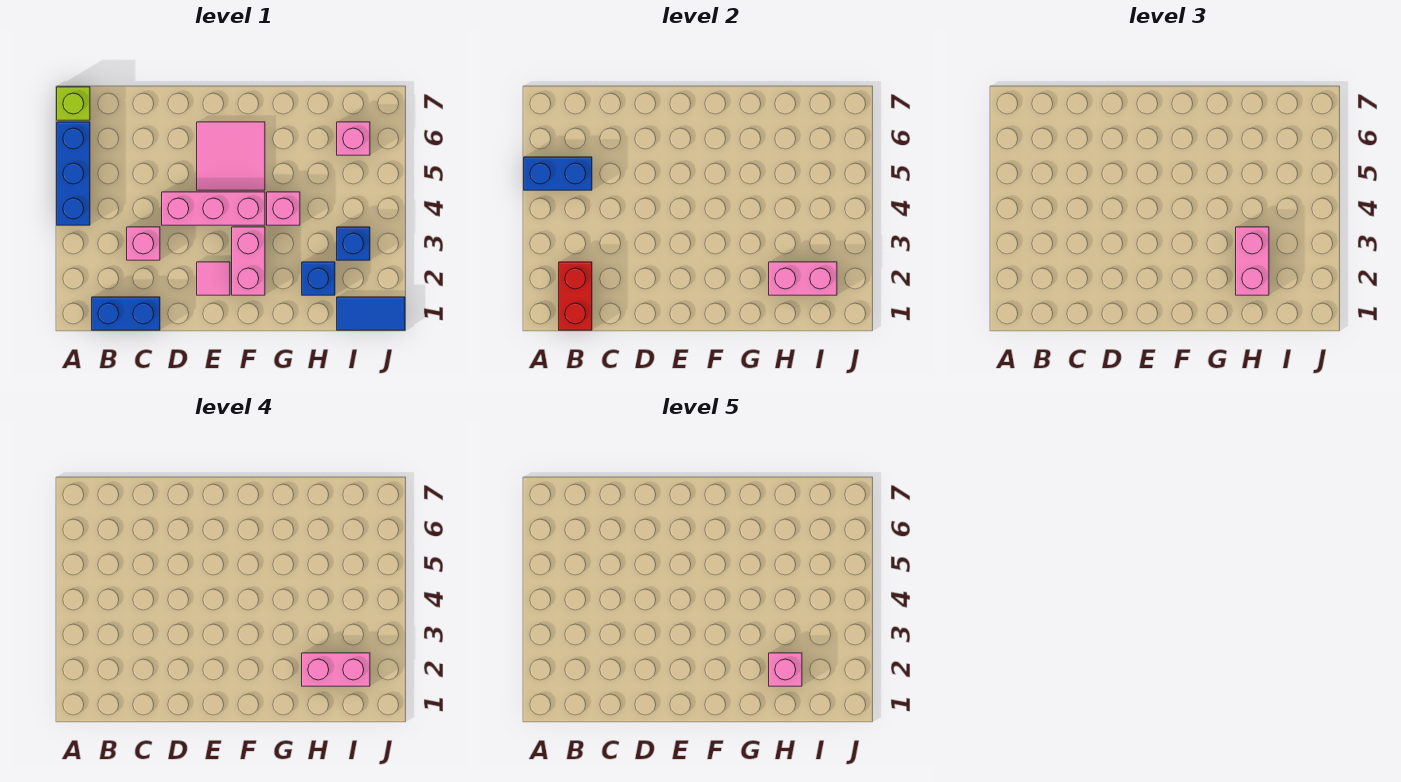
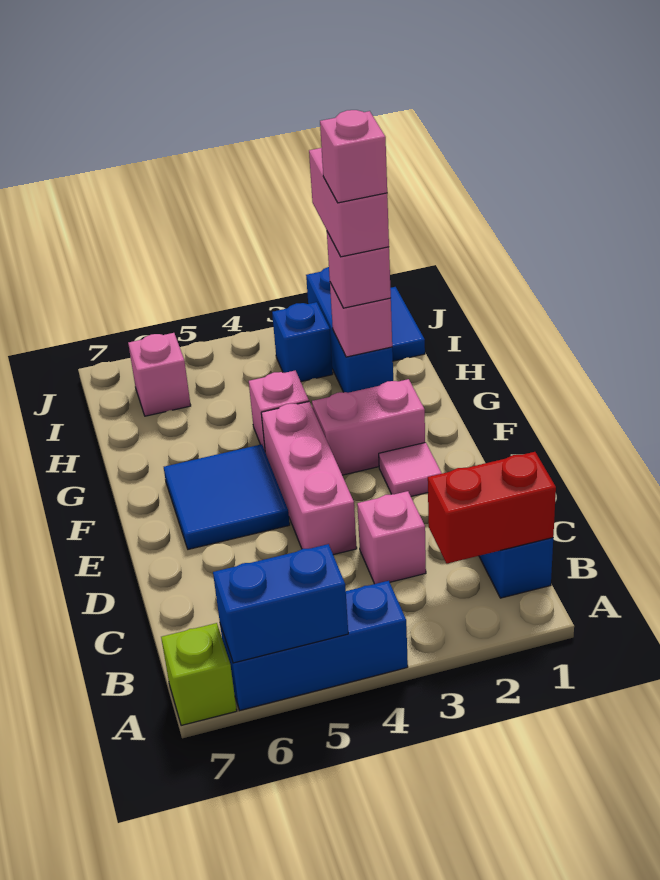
blue 1x2 brick [524,157,592,190] -> blue 1x2 brick turned to [213,544,348,663]
pink 2x2 tile [197,122,265,190] -> blue 2x2 tile [164,444,290,549]
blue 1x1 brick [302,262,335,295] -> blue 1x3 brick [306,267,393,393]
pink 1x2 brick [769,262,837,295] -> pink 1x1 brick [330,283,392,357]
pink 1x2 brick [1236,227,1269,295] -> pink 1x1 brick [327,232,391,308]

